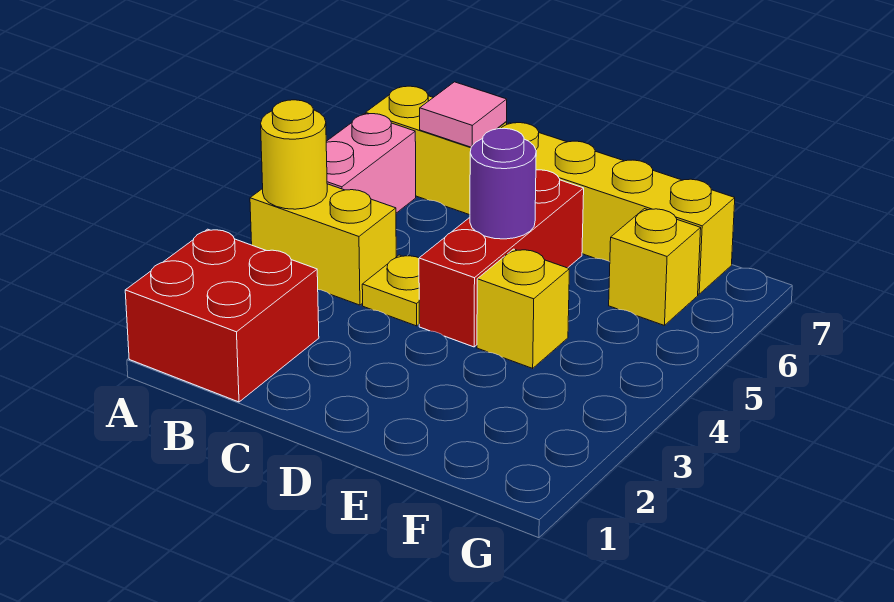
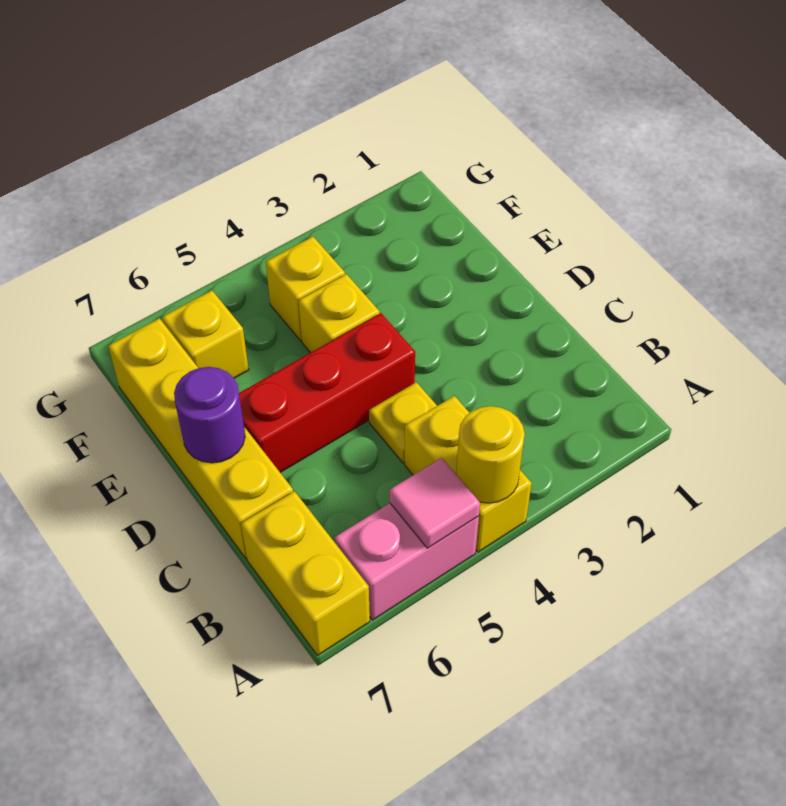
red 2x2 brick [125,229,319,402] -> none
pink 1x1 tile [420,82,507,147] -> pink 1x1 tile moved to [390,458,480,548]
purple 1x1 round brick [470,128,536,239] -> purple 1x1 round brick moved to [174,367,245,463]
none -> yellow 1x1 brick [266,237,345,341]

